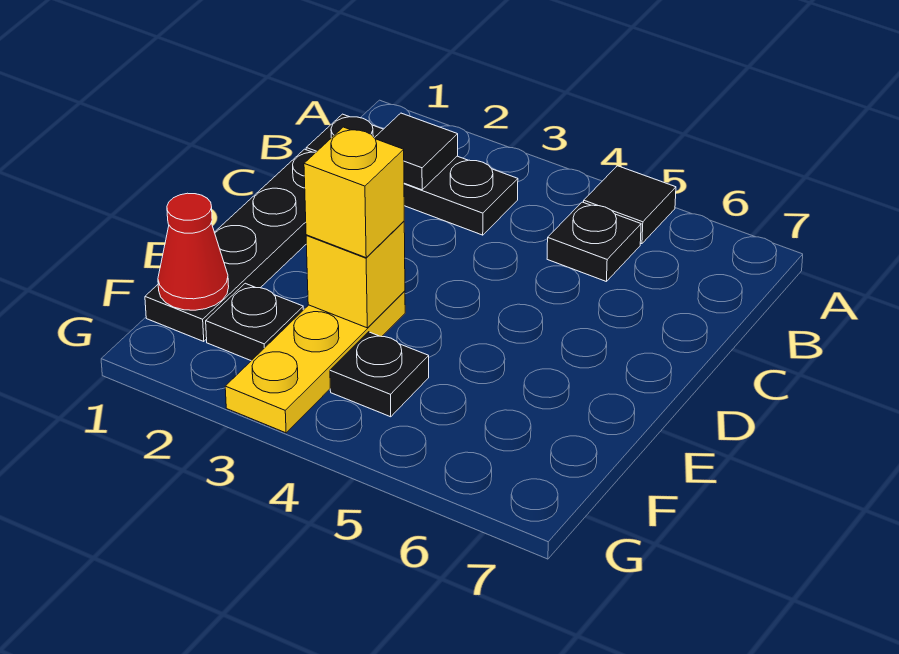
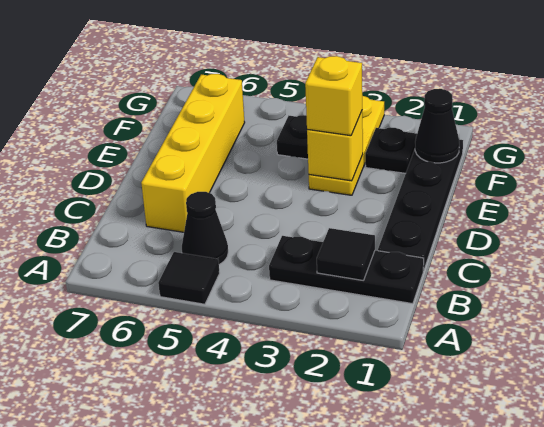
black 1x1 plate [547,202,641,281] -> black 1x1 cone [182,192,228,265]
none -> yellow 1x4 brick [141,74,245,232]
red 1x1 cone [158,193,229,310] -> black 1x1 cone [415,89,459,163]

